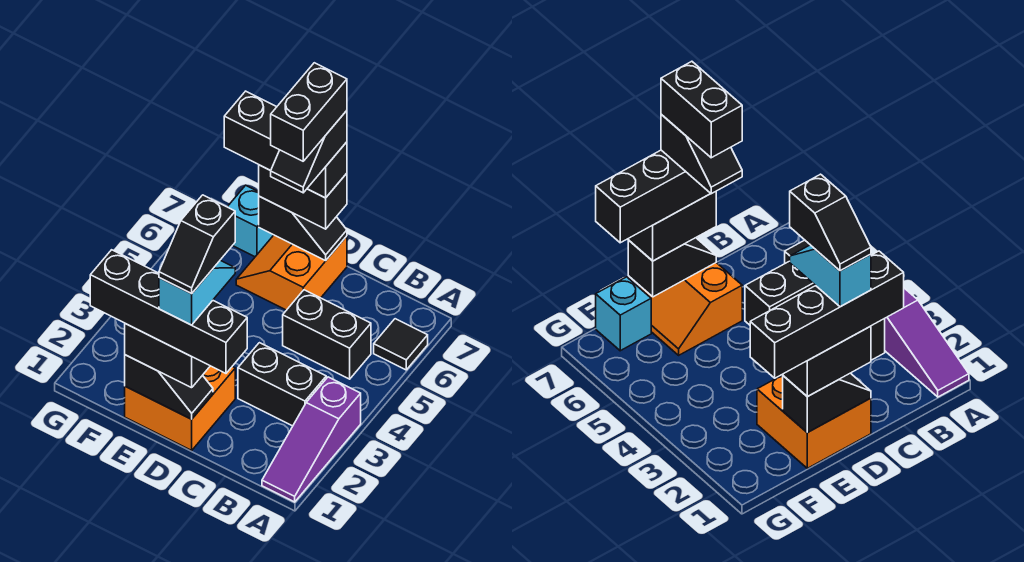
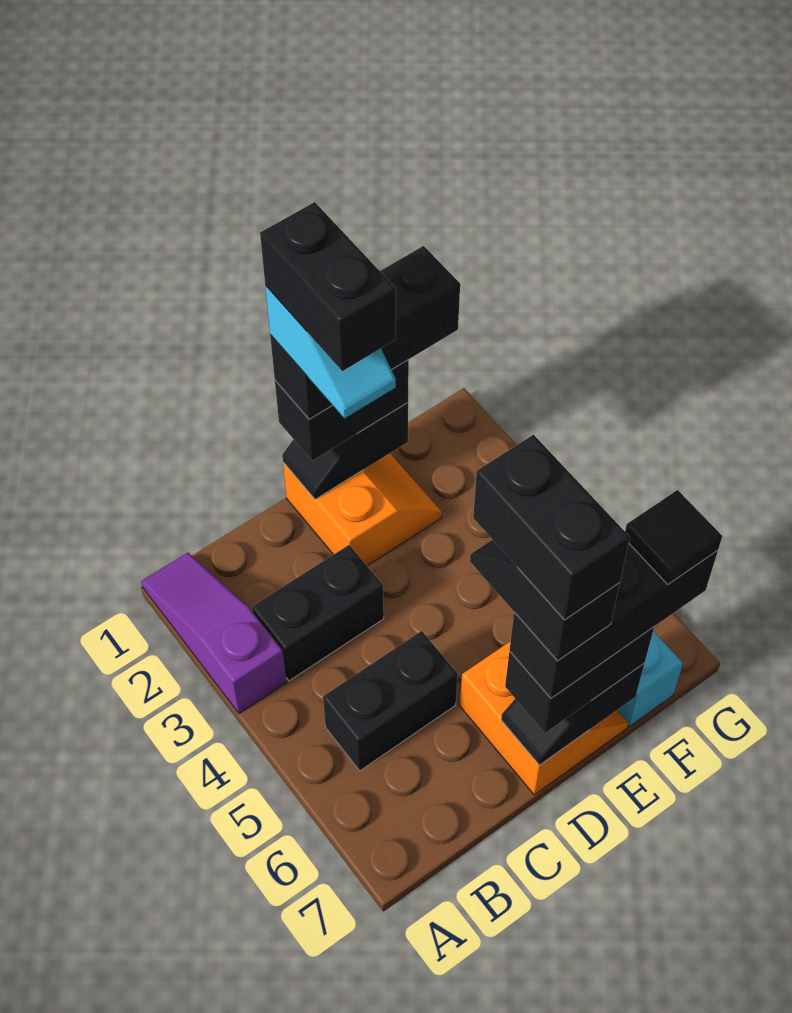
black 1x1 tile [374,319,428,370] -> black 1x1 tile moved to [625,490,722,585]
black 1x4 brick [90,250,247,373] -> black 1x3 brick [270,246,460,419]
orange 2x2 brick [125,366,235,450] -> orange 2x2 slope [283,453,442,566]
black 1x2 slope [159,195,235,294] -> black 1x2 brick [260,202,396,371]

